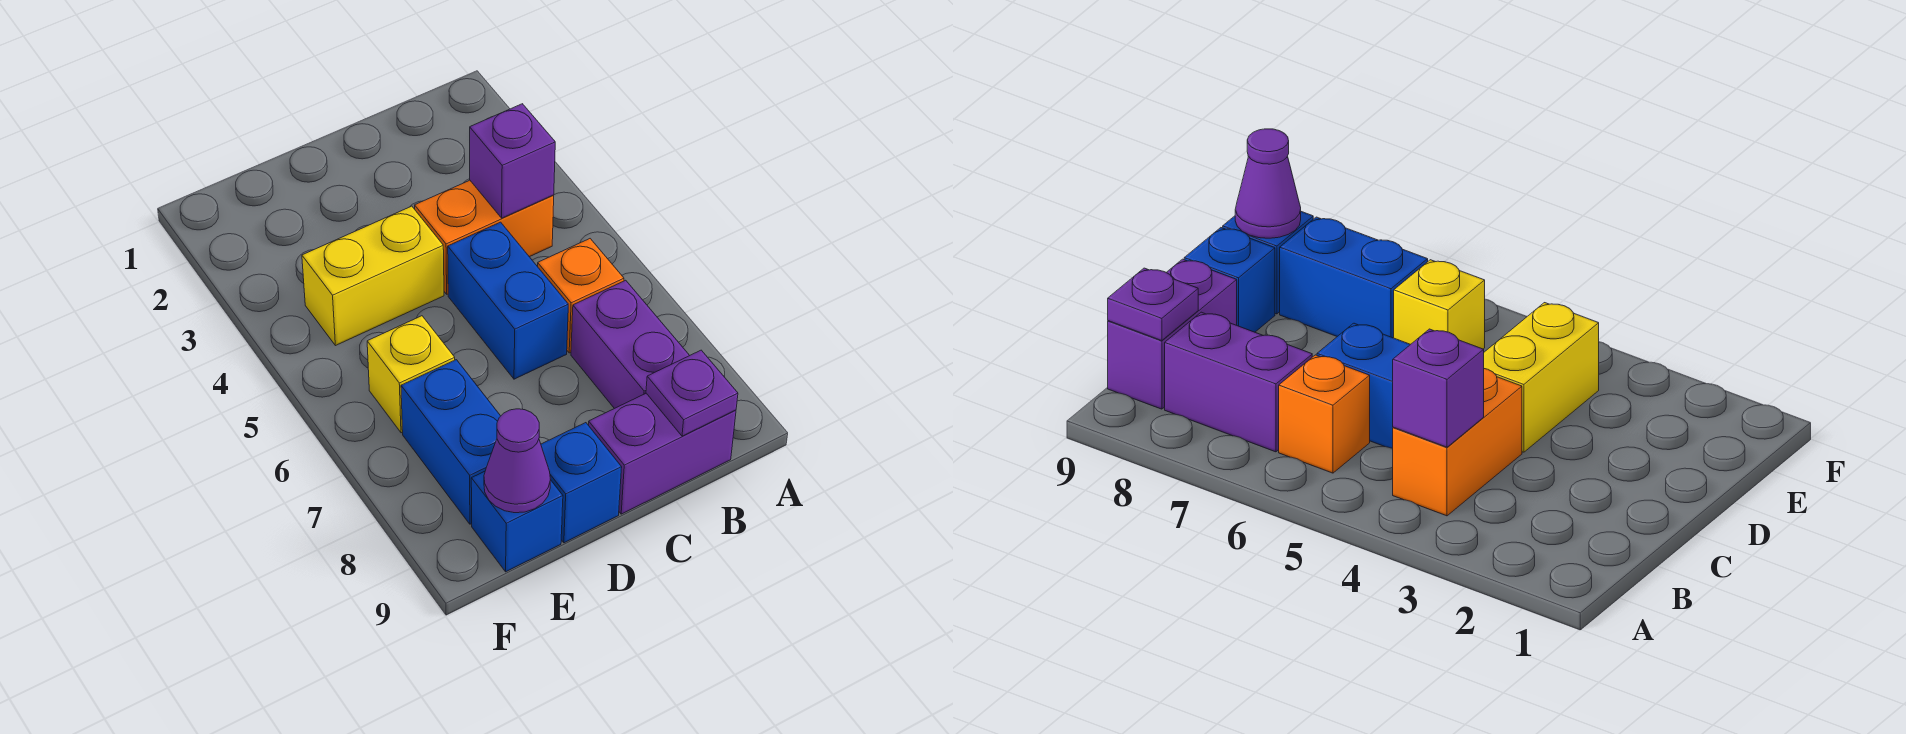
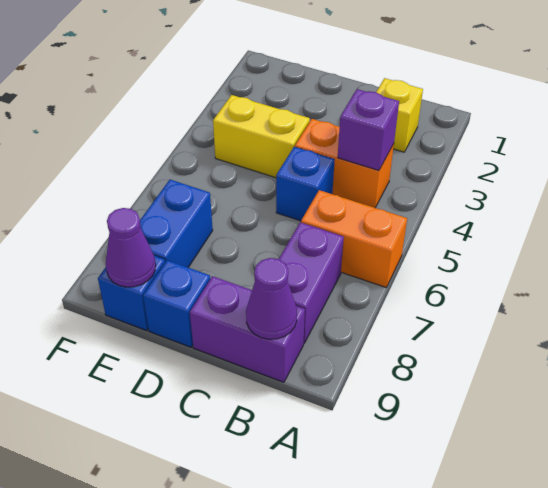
orange 1x1 brick [538,239,624,353] -> orange 1x2 brick [301,190,407,287]
purple 1x1 plate [646,350,738,436] -> purple 1x1 cone [246,258,297,339]
blue 1x2 brick [448,222,568,379] -> blue 1x1 brick [276,147,335,221]
yellow 1x1 brick [367,316,455,433] -> yellow 1x1 brick moved to [376,78,423,152]

